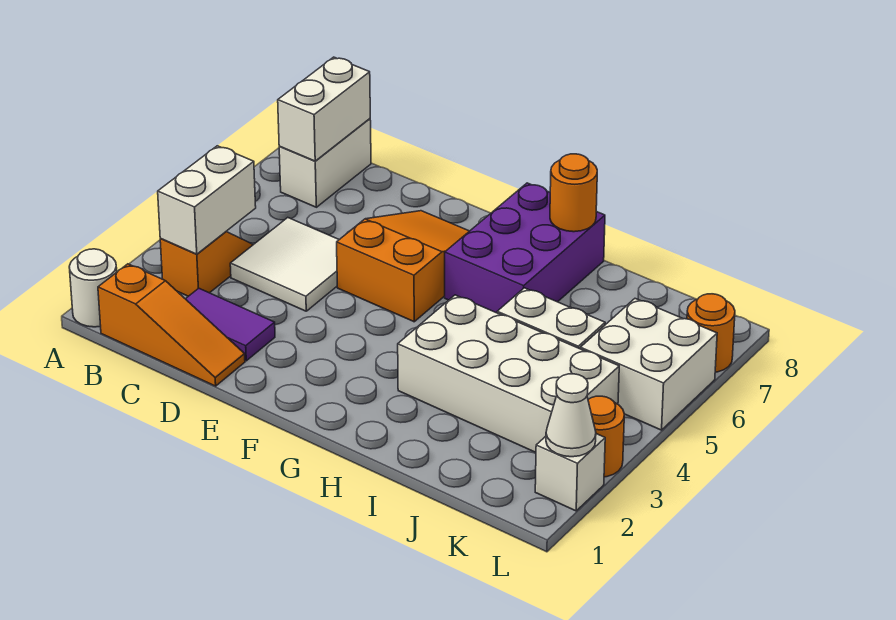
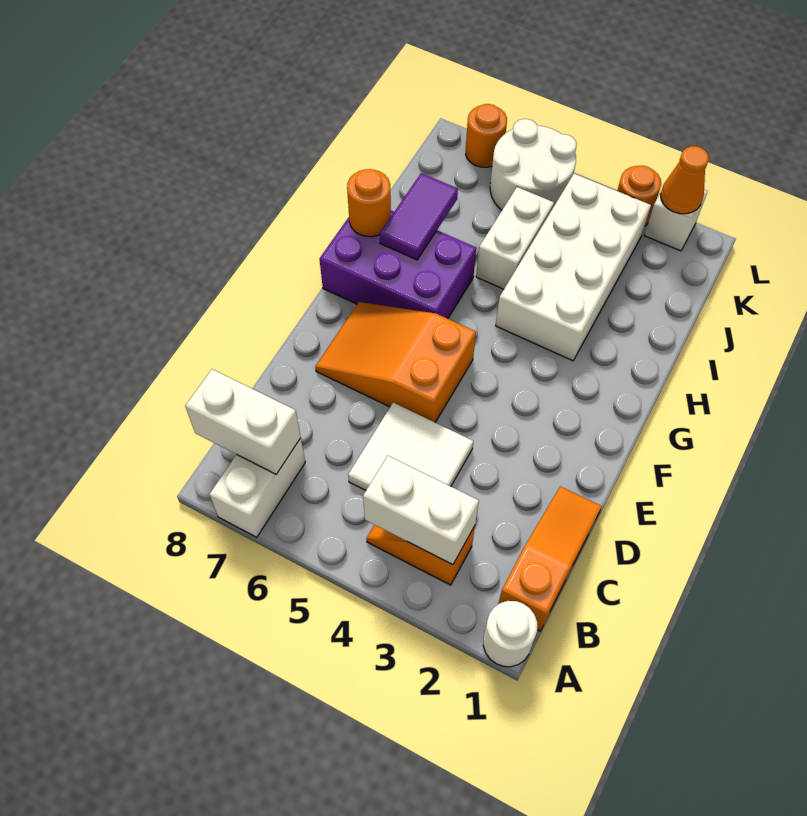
white 1x2 brick [279,119,371,207] -> white 1x2 brick turned to [210,438,305,537]
purple 1x2 tile [186,288,275,361] -> purple 1x2 tile moved to [380,173,458,260]
white 2x2 brick [580,299,717,430] -> white 2x2 round brick [490,119,577,210]
white 1x1 cone [546,374,596,457] -> orange 1x1 cone [661,146,709,214]

